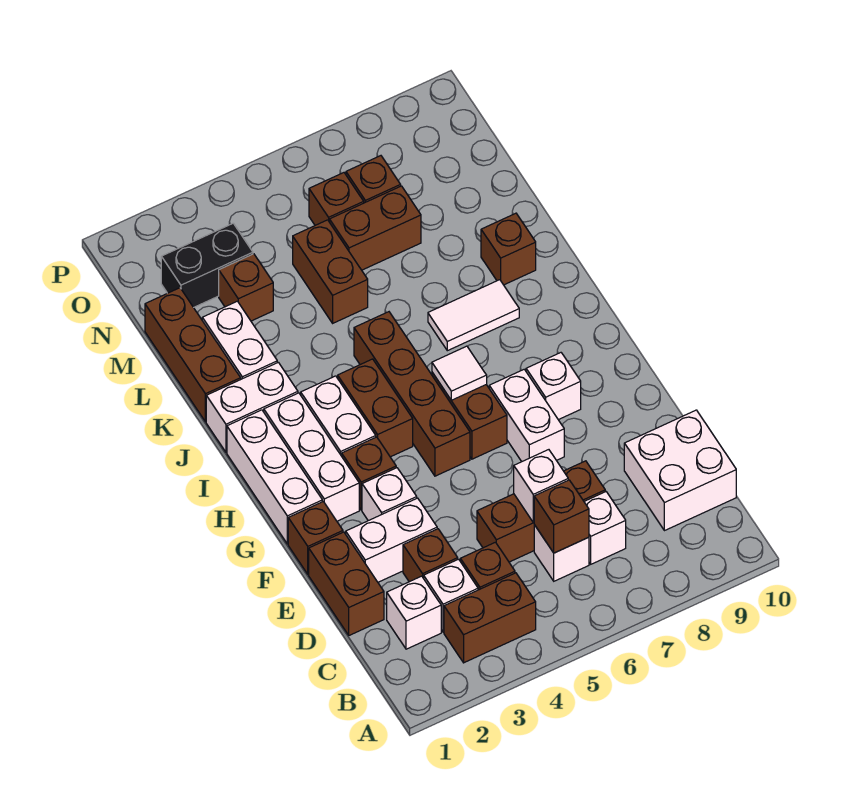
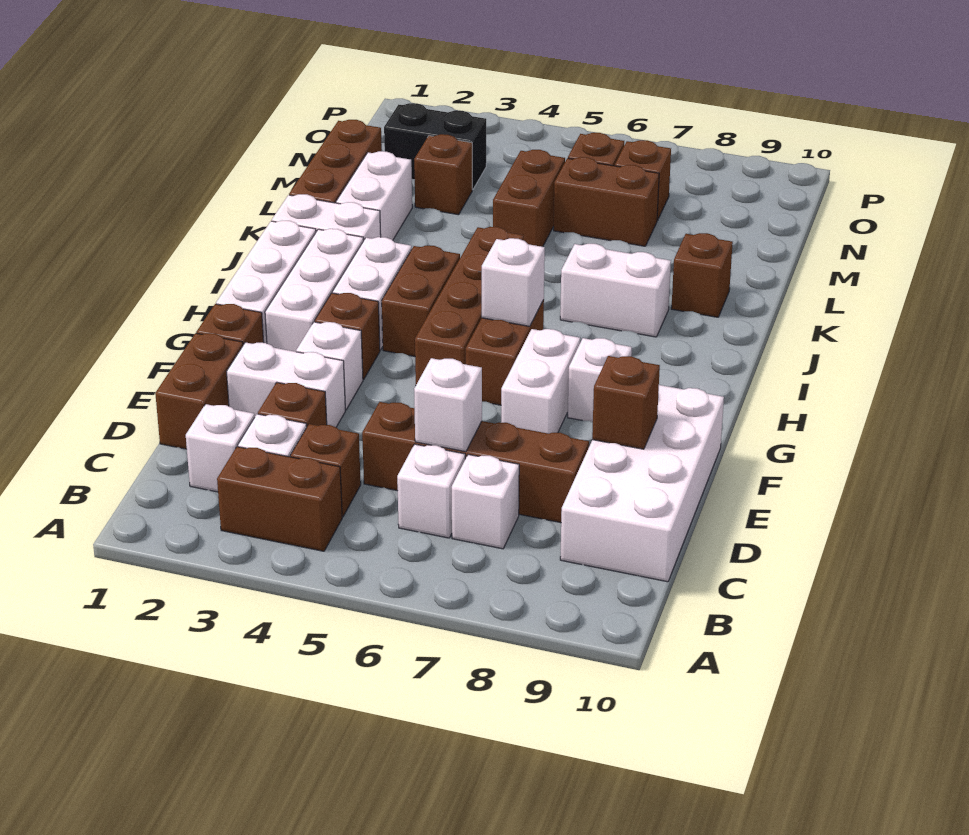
brown 1x1 brick [534,480,589,553] -> brown 1x1 brick moved to [592,356,660,449]
white 2x2 brick [624,410,736,531] -> white 2x4 brick [560,385,724,582]
brown 1x3 brick [477,461,605,562] -> brown 1x4 brick [362,402,589,523]
white 1x1 tile [432,346,487,400] -> white 1x1 brick [482,238,545,326]
white 1x2 tile [428,280,519,351] -> white 1x2 brick [560,244,671,337]

